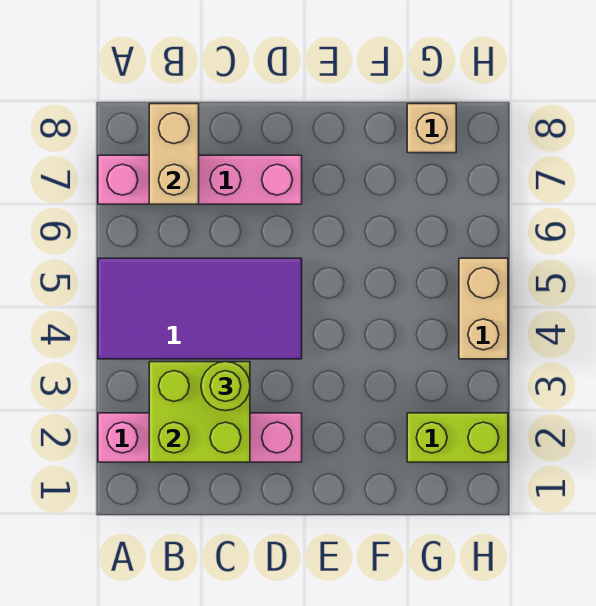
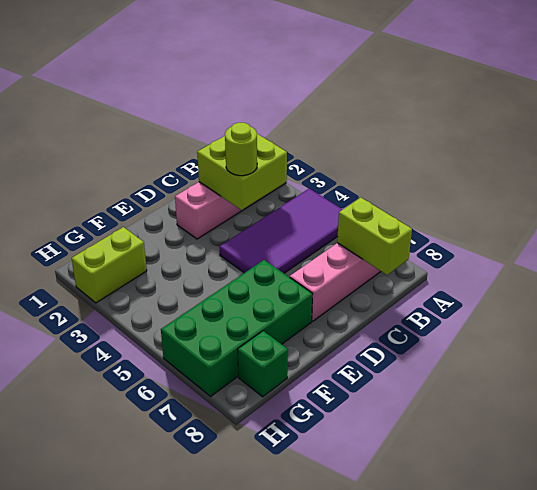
tan 1x2 brick [149,104,199,204] -> lime 1x2 brick [337,198,412,275]
none -> green 2x4 brick [161,260,313,396]
tan 1x1 brick [407,104,456,153] -> green 1x1 brick [238,331,288,397]
tan 1x2 brick [459,258,508,359] -> none

